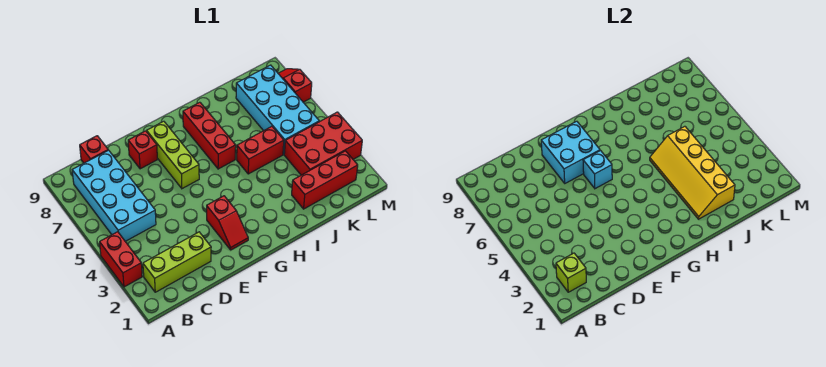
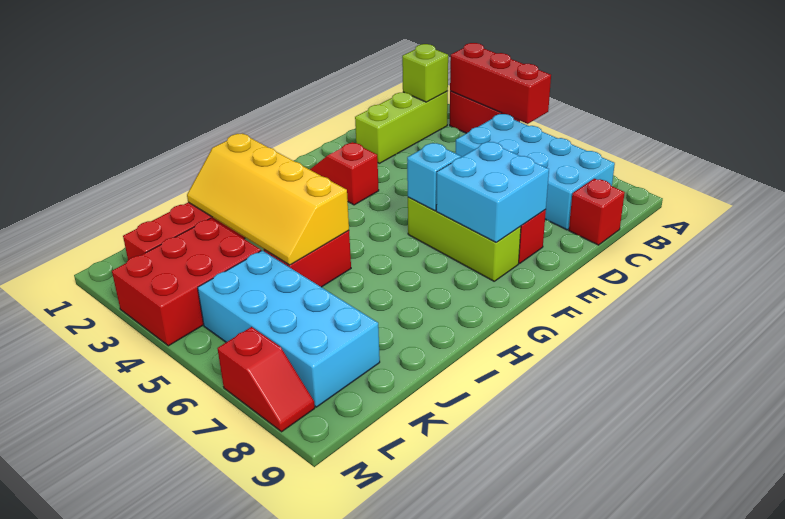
red 1x3 brick [183,102,236,169] -> red 1x3 brick moved to [450,43,551,124]
yellow 2x4 slope [650,126,735,219] -> yellow 2x4 slope turned to [187,134,349,265]

